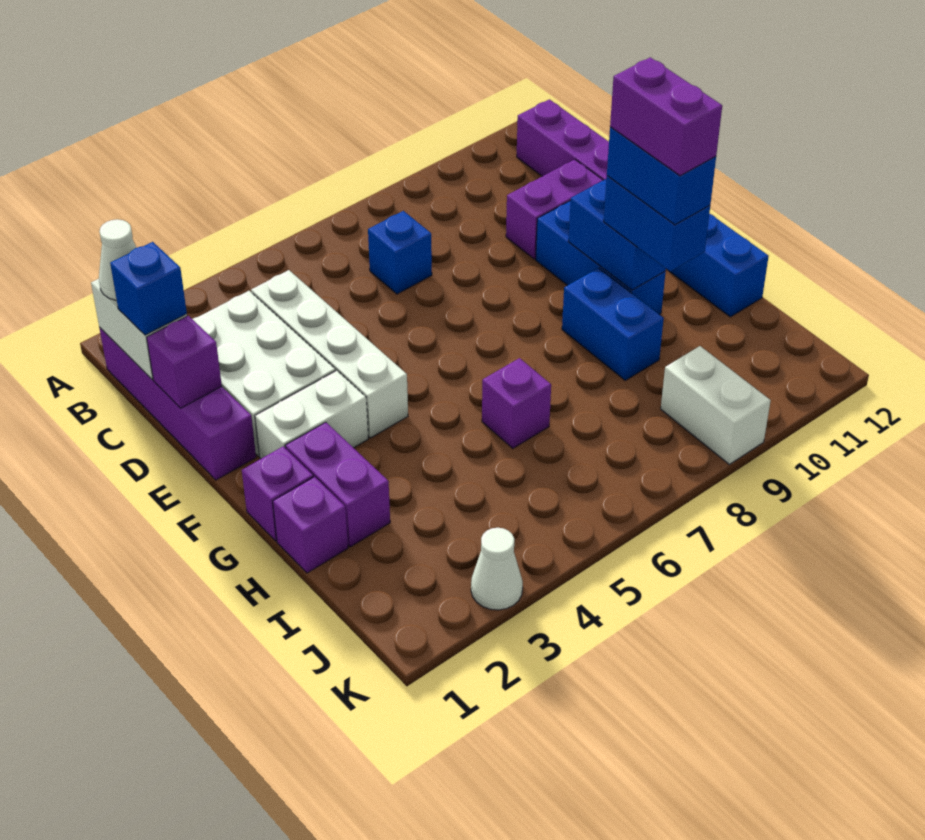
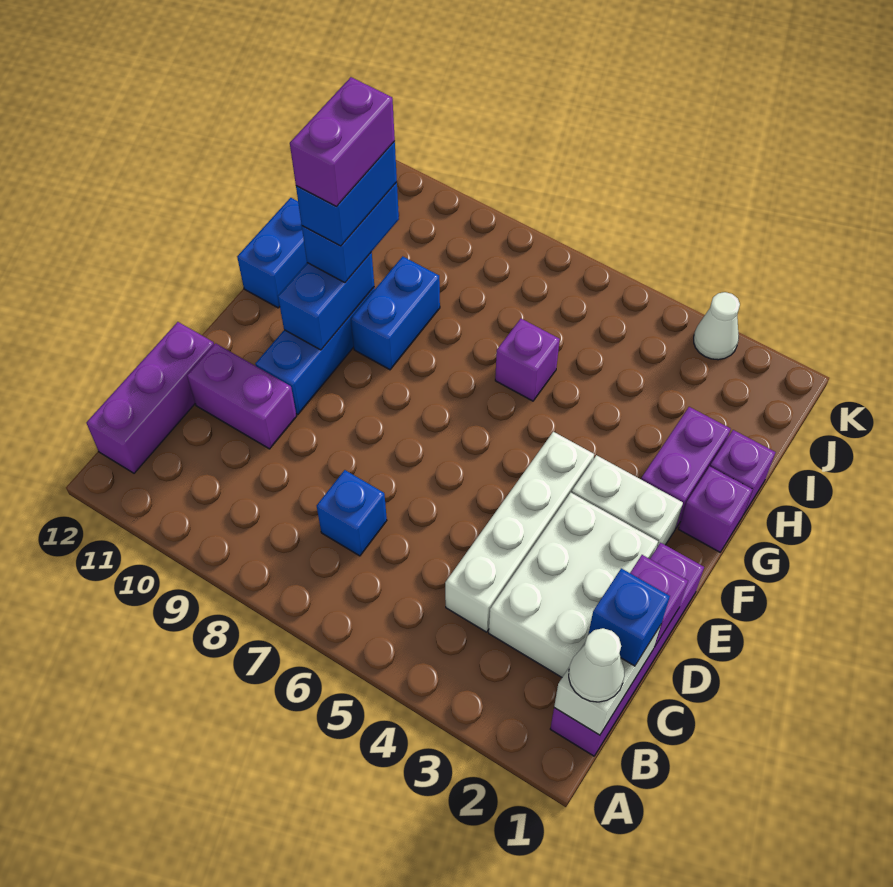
white 1x2 brick [661,346,771,464] -> none

